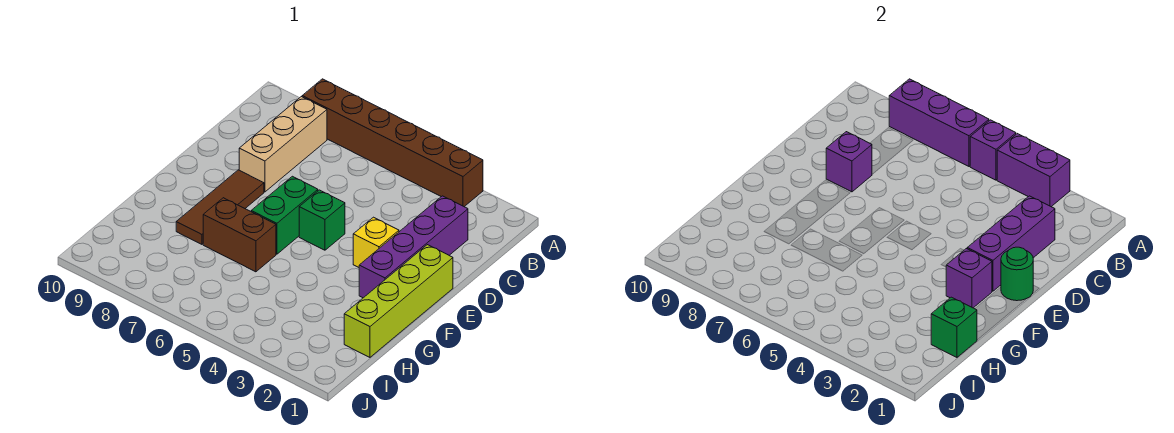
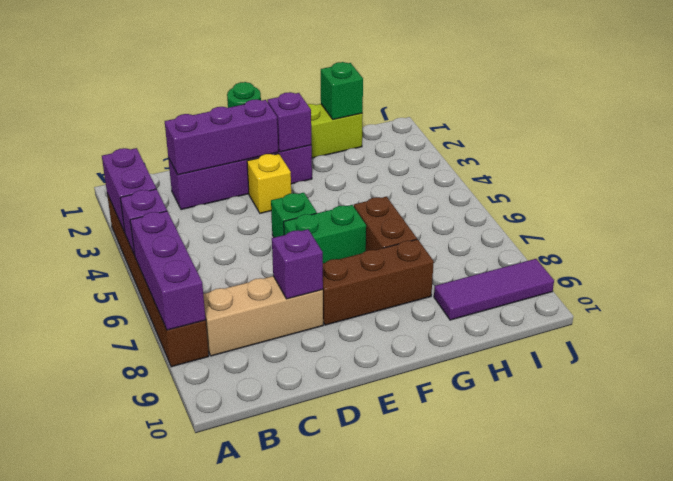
brown 1x3 tile [176,170,264,244] -> brown 1x3 brick [323,239,434,325]
none -> purple 1x3 tile [434,259,554,320]

